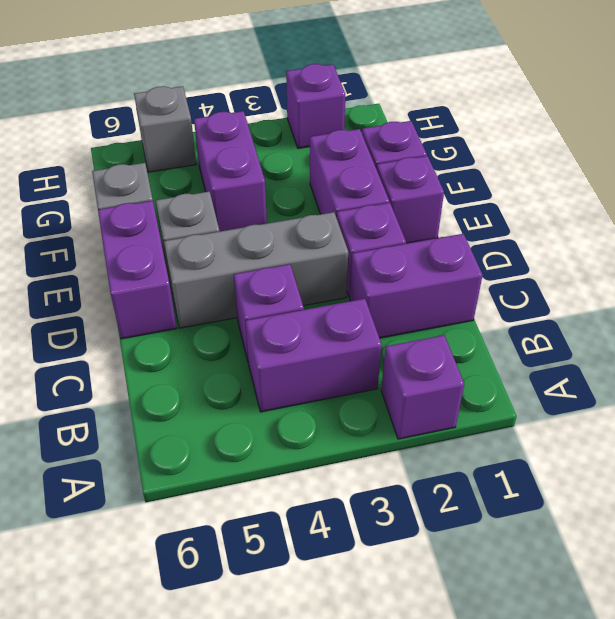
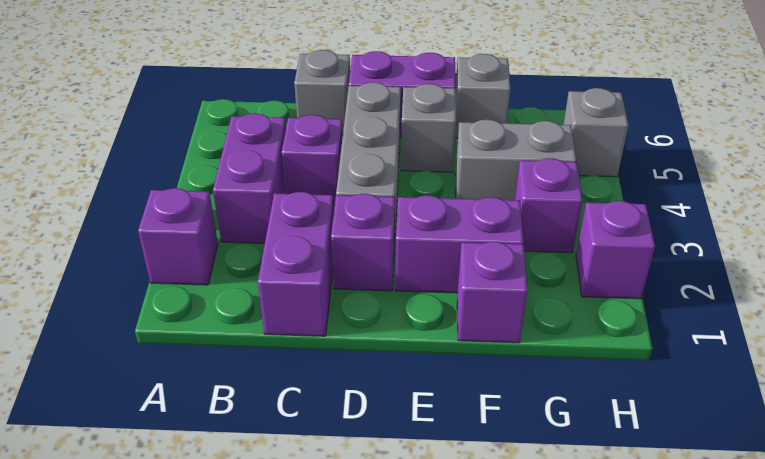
none -> grey 1x1 brick [294,50,350,133]
purple 1x1 brick [377,156,444,244] -> purple 1x1 brick moved to [515,158,583,253]
purple 1x2 brick [194,111,267,232] -> grey 1x2 brick [455,119,576,200]

